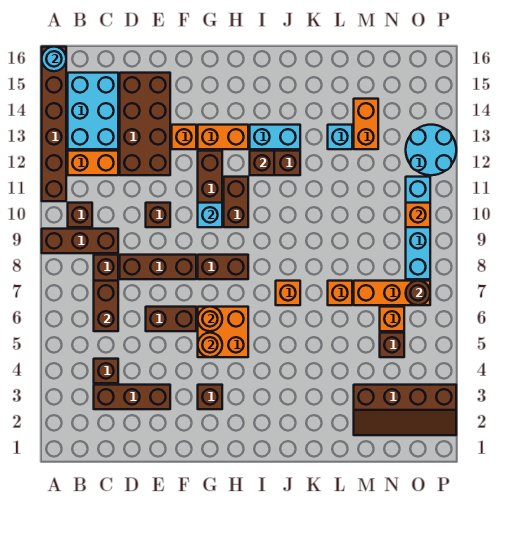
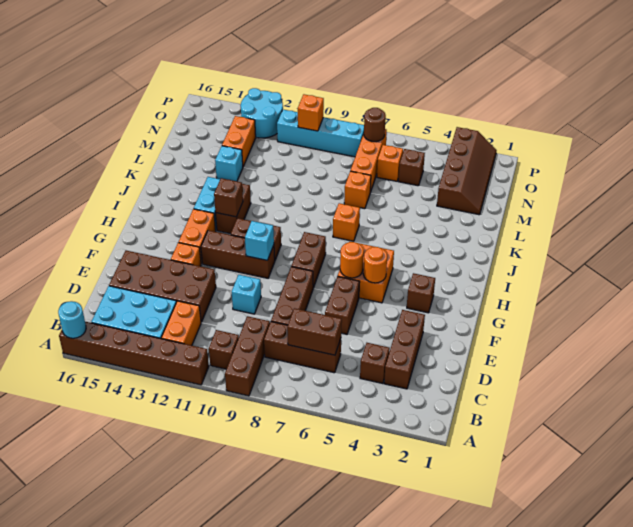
brown 1x1 brick [146,203,170,227] -> cyan 1x1 brick [232,275,261,314]
orange 1x2 brick [354,99,378,149] -> orange 1x2 brick turned to [222,116,256,167]

